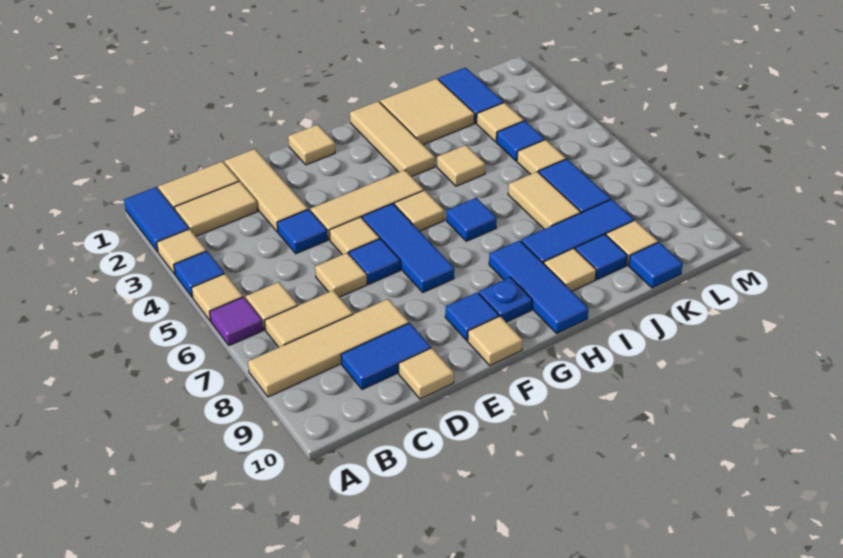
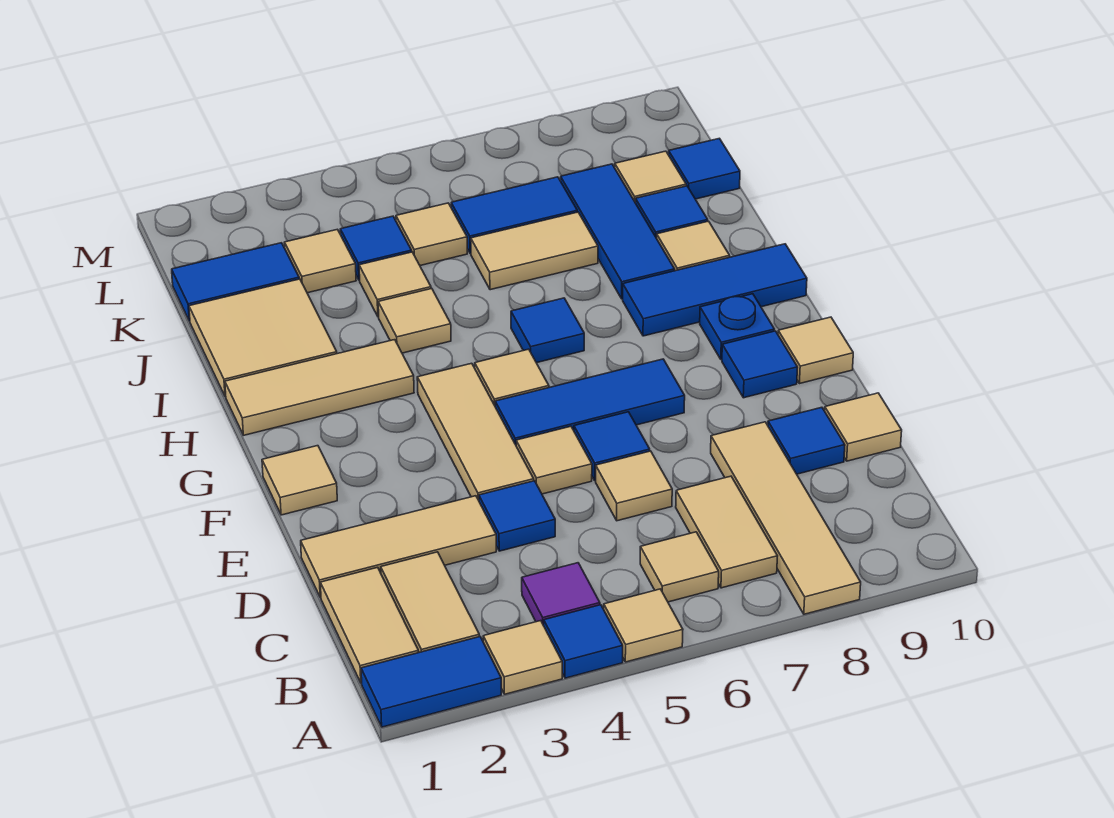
purple 1x1 tile [210,297,263,345] -> purple 1x1 tile moved to [522,563,600,625]
blue 1x2 tile [341,323,431,390] -> blue 1x1 tile [768,407,845,474]
none -> tan 1x1 tile [359,252,431,317]

